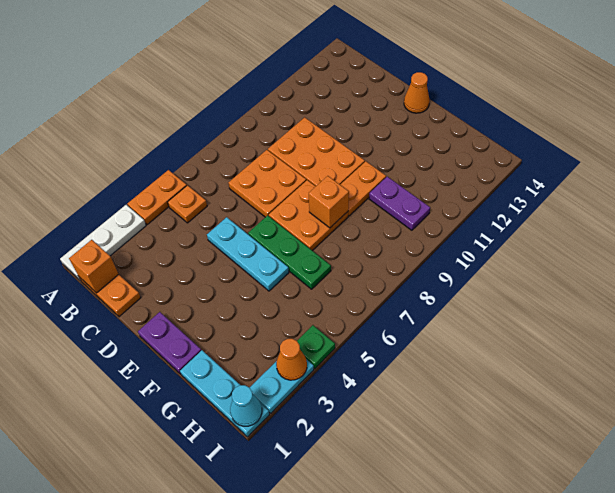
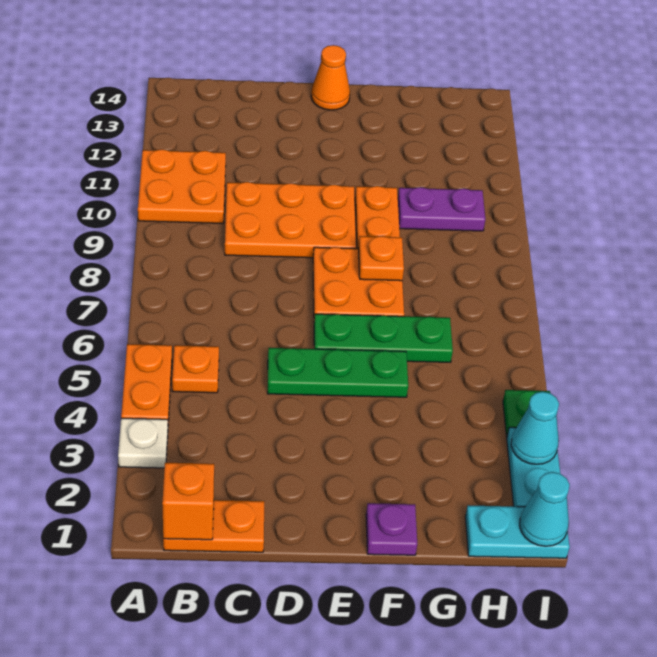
white 1x3 plate [60,205,146,280] -> white 1x1 plate [118,418,168,468]
orange 2x2 plate [228,150,306,217] -> orange 2x2 plate moved to [138,149,226,223]
cyan 1x3 plate [207,217,289,291] -> green 1x3 plate [267,348,408,397]
purple 1x2 plate [138,312,201,374] -> purple 1x1 plate [366,503,417,555]
orange 1x1 brick [309,176,349,228] -> orange 1x1 plate [358,236,404,281]
cyan 1x3 plate [180,350,269,437] -> cyan 1x2 plate [465,505,570,558]
orange 1x1 cone [276,339,307,380] -> cyan 1x1 cone [511,392,559,464]

